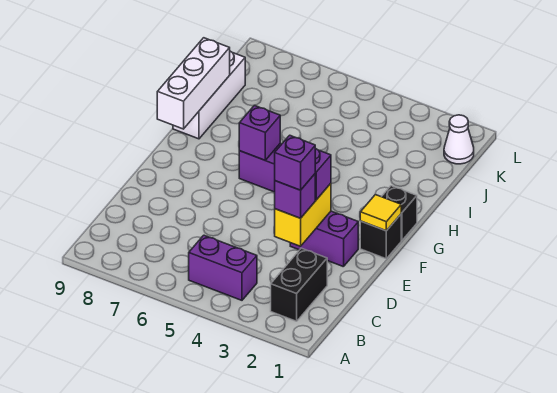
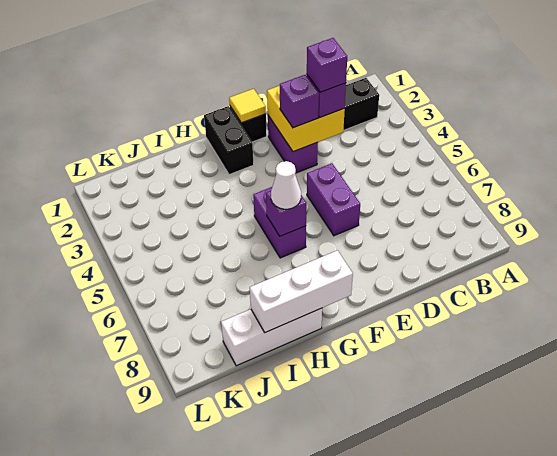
purple 1x2 brick [189,235,257,300] -> purple 1x2 brick moved to [307,163,360,236]
yellow 1x2 brick [275,183,331,246] -> yellow 2x2 brick [267,86,345,152]
black 1x1 brick [382,186,417,240] -> black 1x2 brick [204,106,254,175]
white 1x1 cone [444,115,474,164] -> white 1x1 cone moved to [271,161,301,209]

